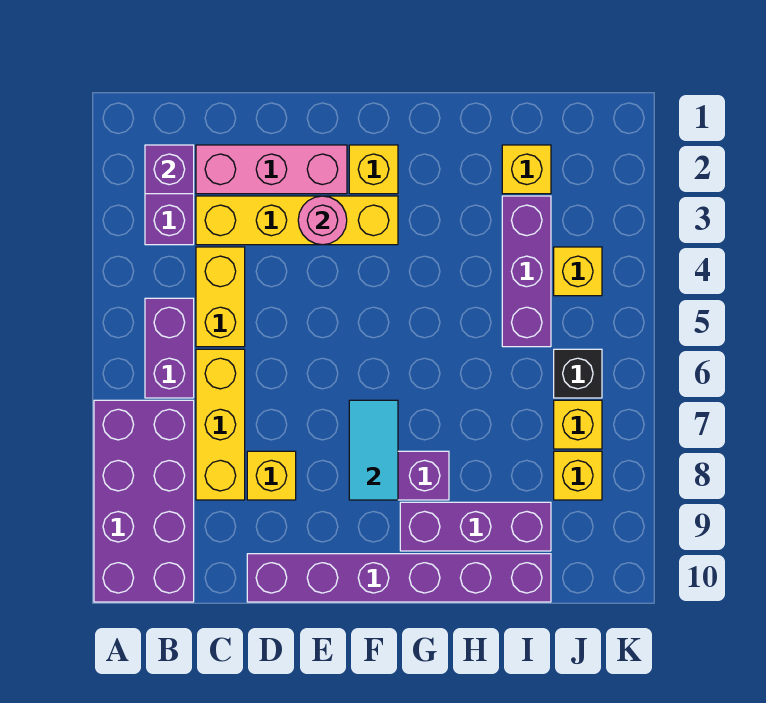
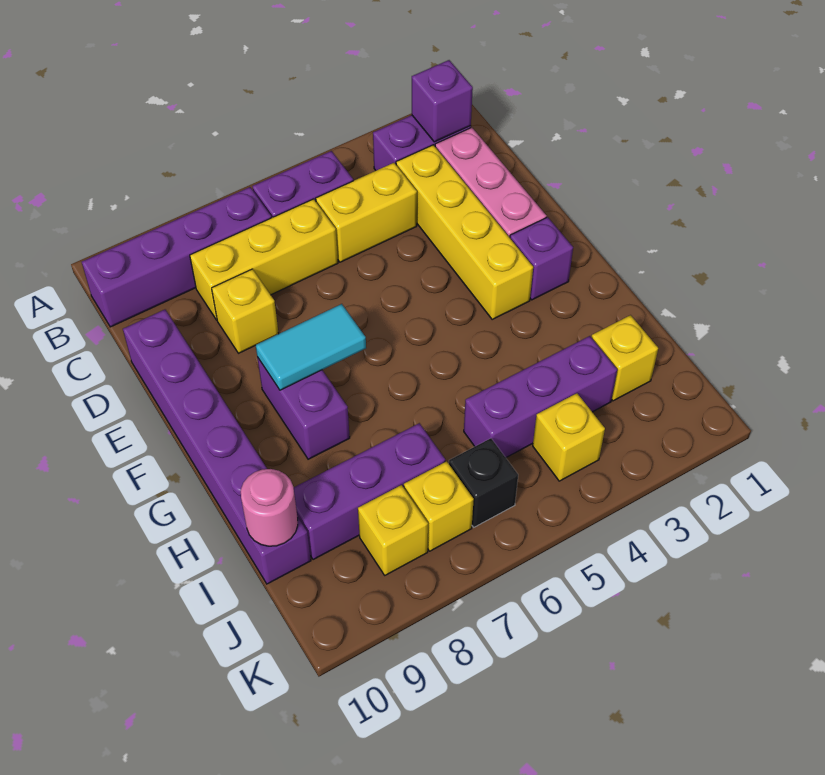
purple 2x4 brick [94,400,194,602] -> purple 1x4 brick [82,187,272,327]
pink 1x1 round brick [298,196,347,245] -> pink 1x1 round brick moved to [241,469,298,546]
yellow 1x1 brick [349,145,398,194] -> purple 1x1 brick [510,217,573,300]
purple 1x3 brick [400,502,551,551] -> purple 1x3 brick turned to [294,423,445,560]

